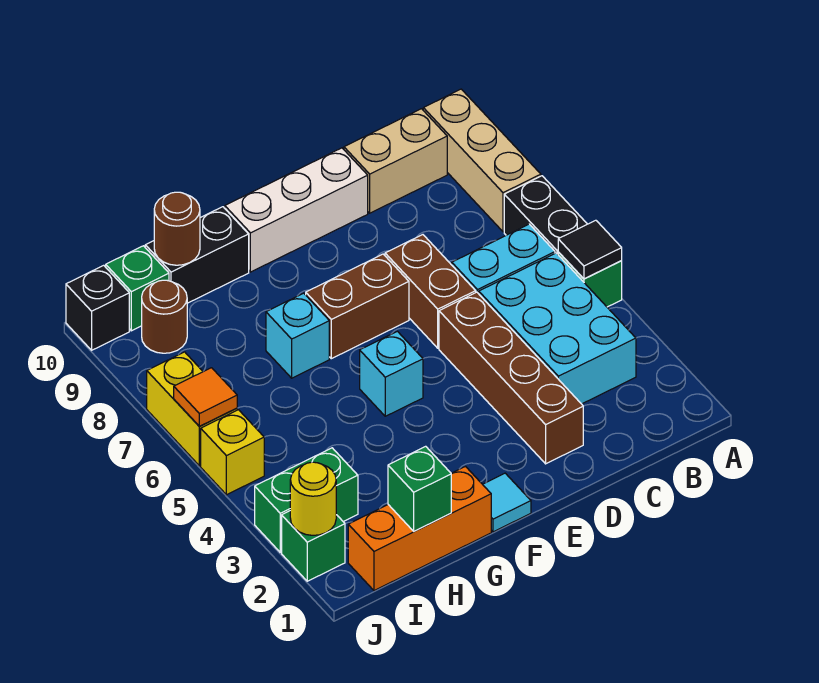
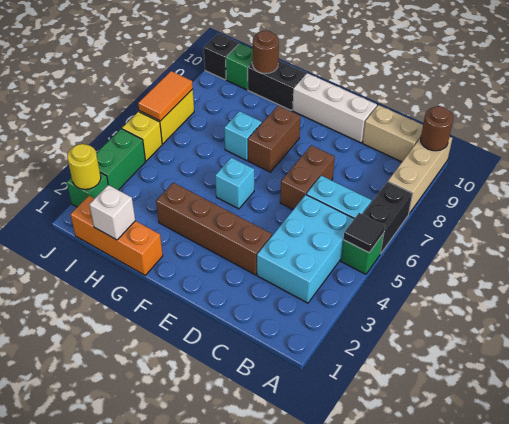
brown 1x4 brick [439,292,583,464] -> brown 1x4 brick turned to [156,183,272,275]
brown 1x2 brick [306,254,409,359] -> brown 1x2 brick turned to [248,106,301,172]
cyan 1x1 tile [483,473,531,532] -> none
green 1x1 brick [388,446,451,531] -> white 1x1 brick [89,185,135,240]
green 1x2 brick [255,448,358,552] -> green 1x2 brick turned to [96,129,146,190]
brown 1x1 round brick [142,280,187,353] -> brown 1x1 round brick moved to [421,106,453,151]
orange 1x1 tile [174,368,237,426] -> orange 1x2 tile [138,71,193,121]

